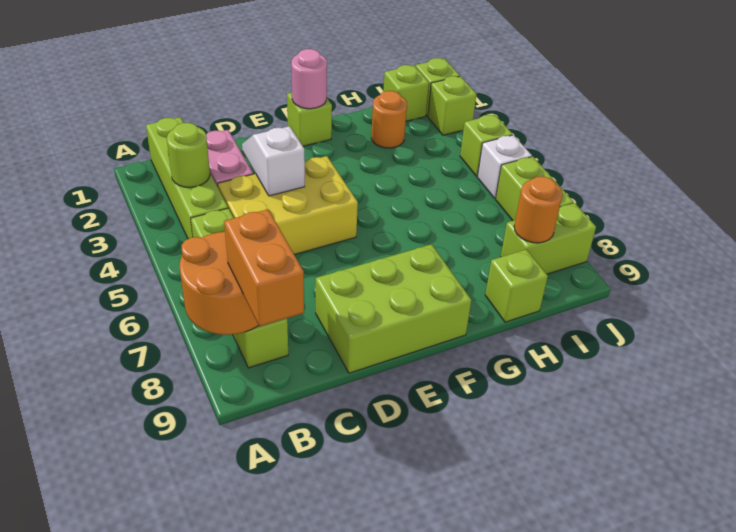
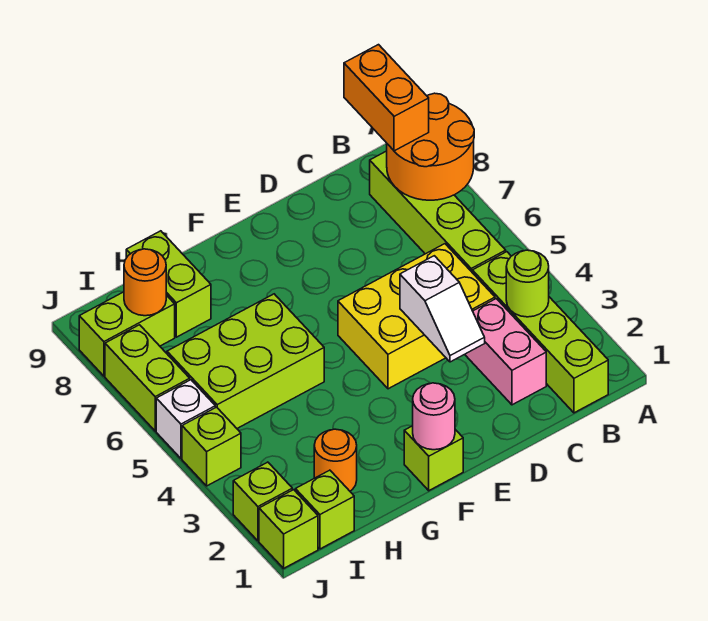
lime 2x3 brick [316,244,471,373] -> lime 2x3 brick moved to [167,294,324,428]
lime 1x1 brick [485,249,548,322] -> lime 1x2 brick [126,231,211,337]

